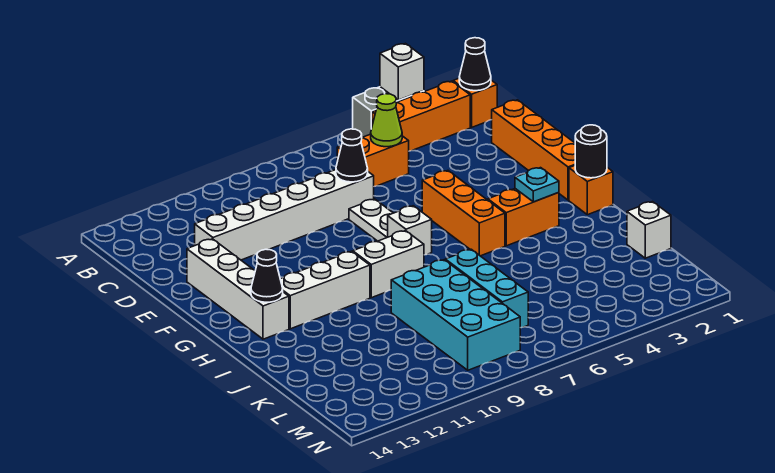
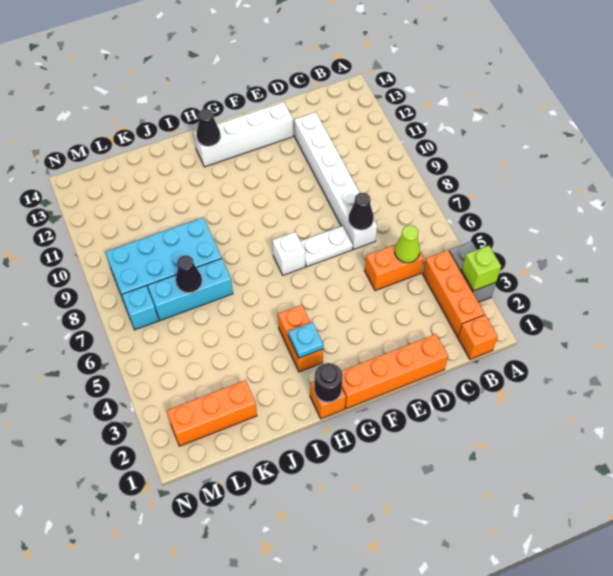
white 1x1 brick [380,43,424,100] -> lime 1x1 brick [462,246,501,291]
black 1x1 cone [459,38,491,91] -> black 1x1 cone moved to [176,255,202,293]
orange 1x2 brick [337,134,409,186] -> orange 1x2 brick turned to [365,244,424,291]
orange 1x3 brick [422,171,505,256] -> orange 1x3 brick moved to [167,380,257,446]
white 1x2 brick [353,231,424,298] -> none
white 1x3 brick [280,251,370,329] -> none
white 1x1 brick [627,202,671,258] -> none
none -> cyan 1x1 brick [122,286,158,330]

